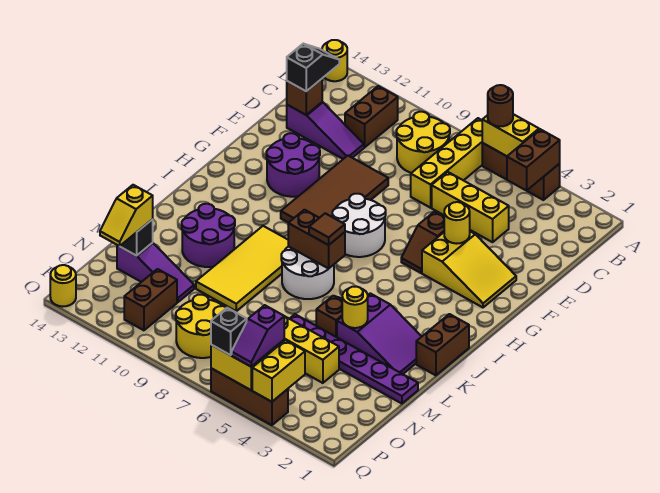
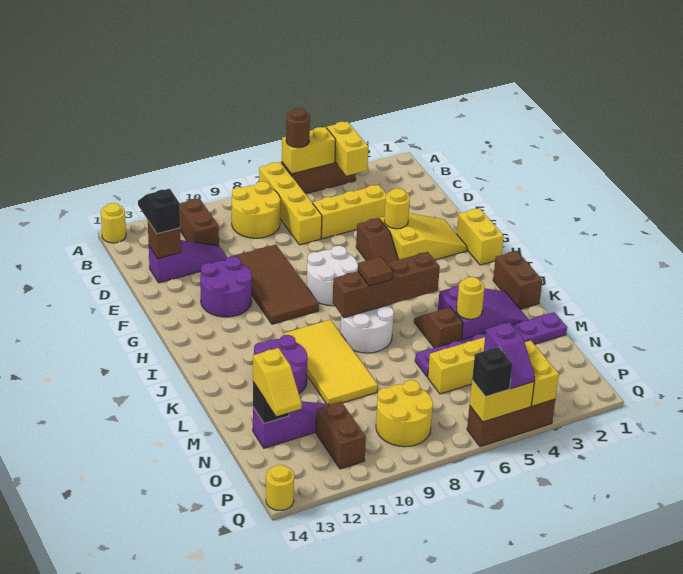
brown 1x2 brick [507,129,560,191] -> yellow 1x2 brick [327,122,369,176]
none -> yellow 1x2 brick [457,208,504,265]
brown 1x2 brick [288,210,345,269] -> brown 1x4 brick [332,252,440,318]

